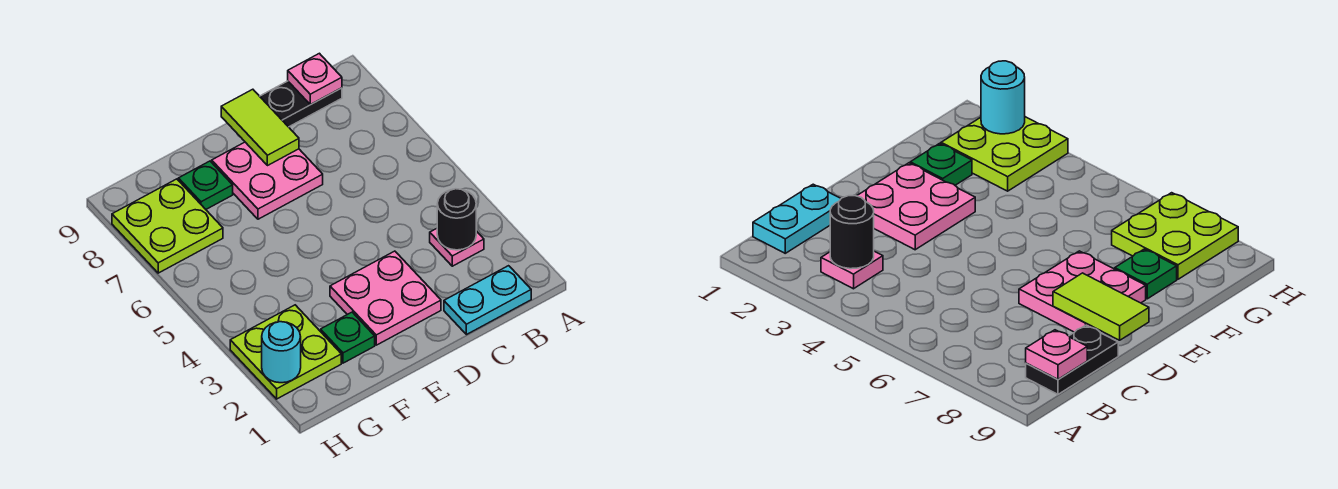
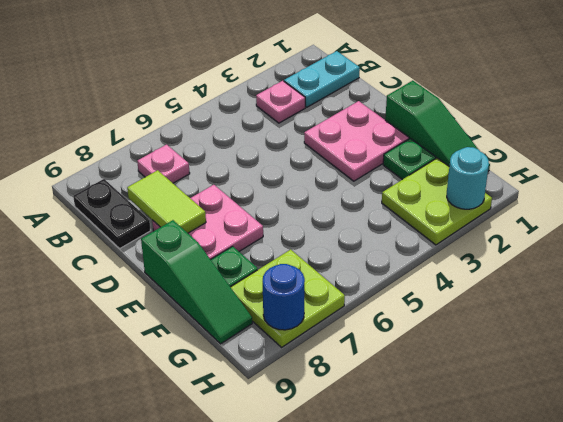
cyan 1x2 plate [444,266,531,335] -> cyan 1x2 plate turned to [284,51,360,107]
black 1x1 round brick [437,189,476,250] -> none
pink 1x1 plate [288,53,342,105] -> pink 1x1 plate moved to [137,145,190,183]
lime 1x2 tile [221,89,299,166] -> lime 1x2 tile turned to [127,170,206,233]
none -> green 1x3 slope [385,81,490,171]
none -> green 1x3 slope [141,220,252,344]
none -> blue 1x1 round brick [263,264,305,330]

